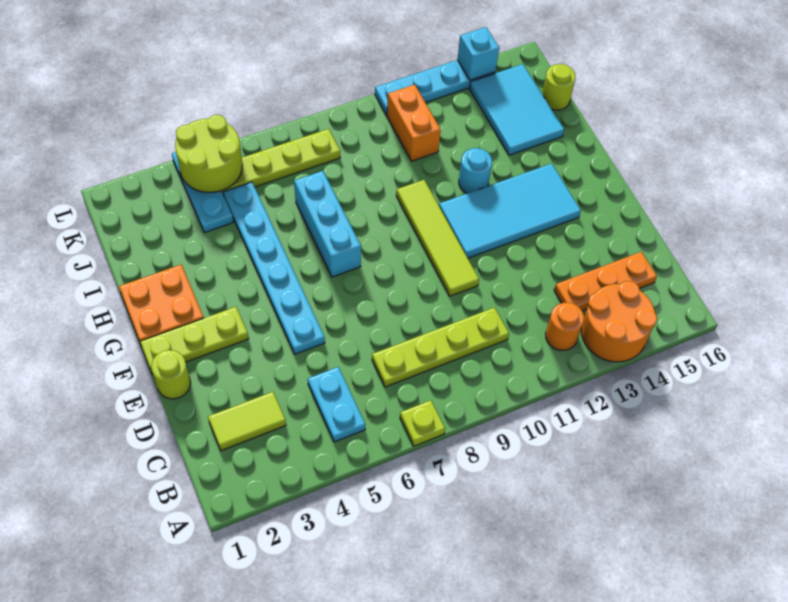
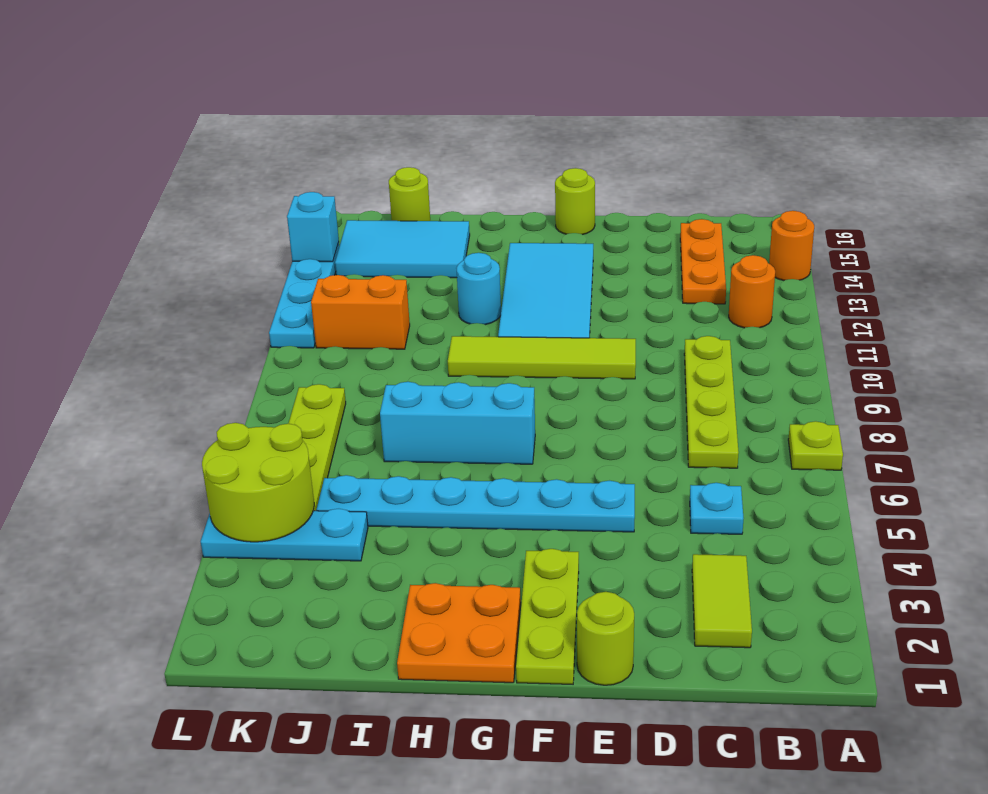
orange 2x2 round brick [581,281,657,362] -> orange 1x1 round brick [769,211,814,280]
cyan 1x2 plate [308,367,365,442] -> cyan 1x1 plate [690,483,743,534]
none -> lime 1x1 round brick [555,168,595,235]

